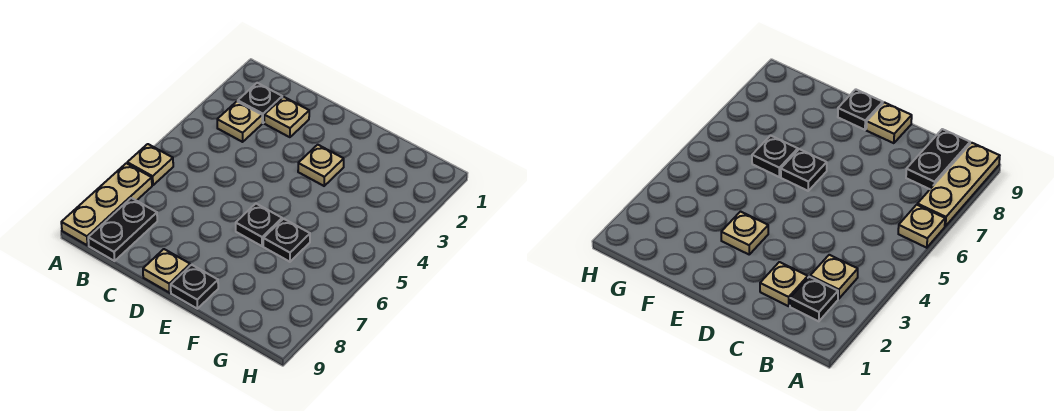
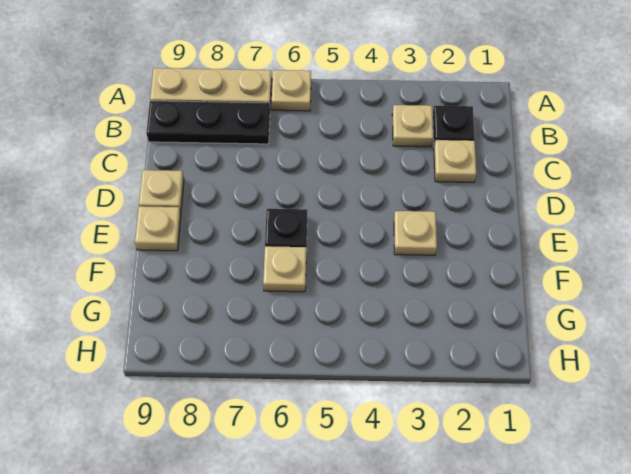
black 1x2 plate [88,198,157,261] -> black 1x3 plate [146,101,270,144]
black 1x1 plate [171,265,218,309] -> tan 1x1 plate [135,206,181,251]
black 1x1 plate [263,219,310,262] -> tan 1x1 plate [263,246,306,292]

